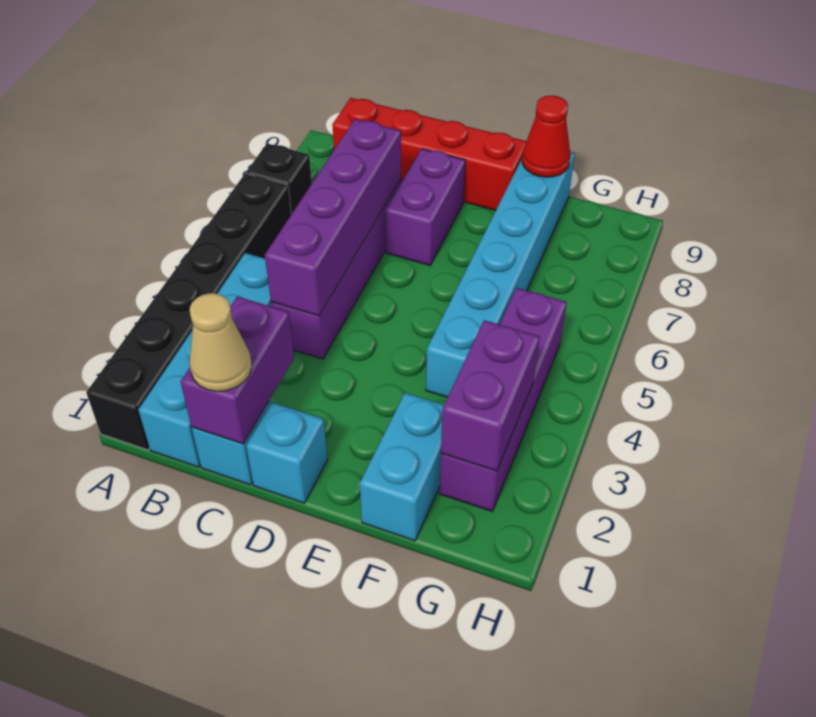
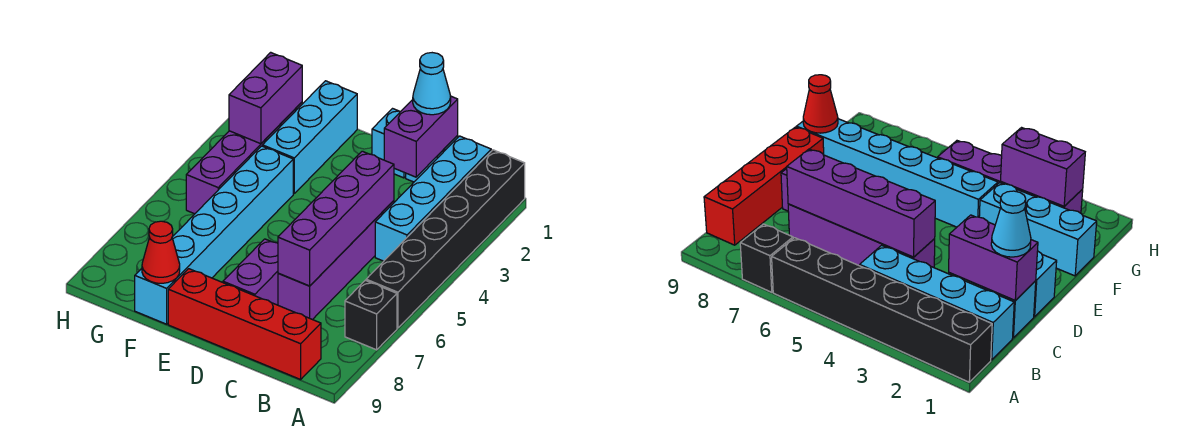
tan 1x1 cone [190,293,251,391] -> cyan 1x1 cone [413,53,451,115]
cyan 1x2 brick [360,393,444,541] -> cyan 1x3 brick [263,81,357,194]

